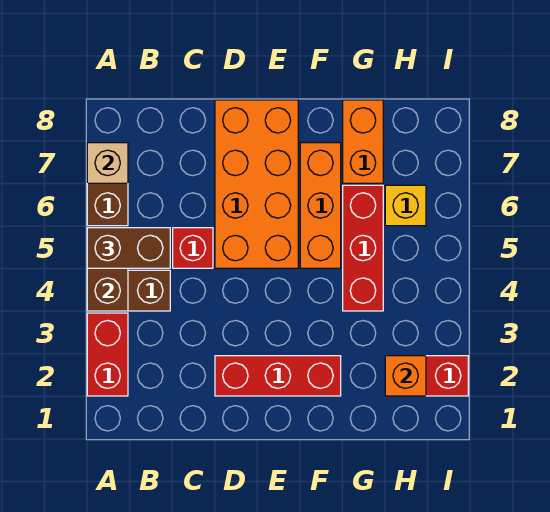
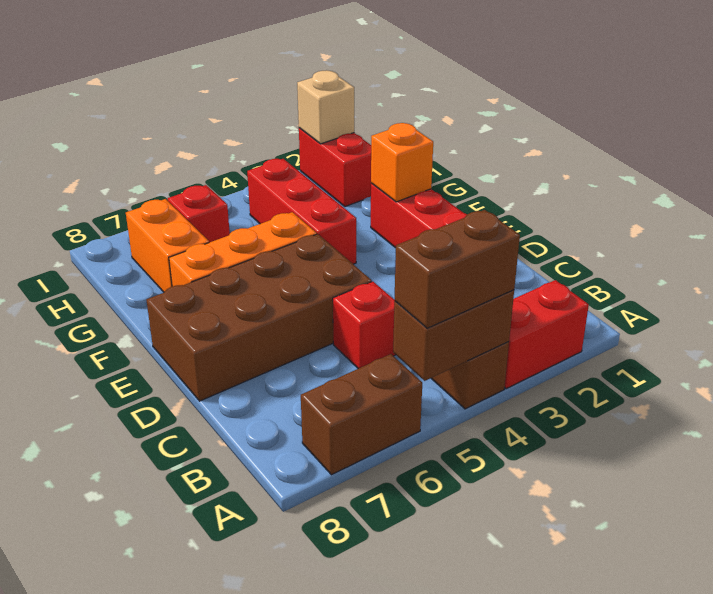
brown 1x2 brick [87,228,170,268] -> brown 1x2 brick turned to [395,210,520,328]
tan 1x1 brick [87,143,128,183] -> tan 1x1 brick moved to [297,70,354,144]
orange 2x4 brick [215,100,298,268] -> brown 2x4 brick [146,234,372,401]
red 1x3 brick [343,185,383,311] -> red 1x3 brick turned to [247,159,356,264]
orange 1x2 brick [343,100,383,183] -> orange 1x2 brick turned to [126,199,209,292]
orange 1x1 brick [385,356,426,396] -> orange 1x1 brick moved to [371,123,433,202]
yellow 1x1 brick [385,185,426,226] -> red 1x1 brick [168,185,230,243]

